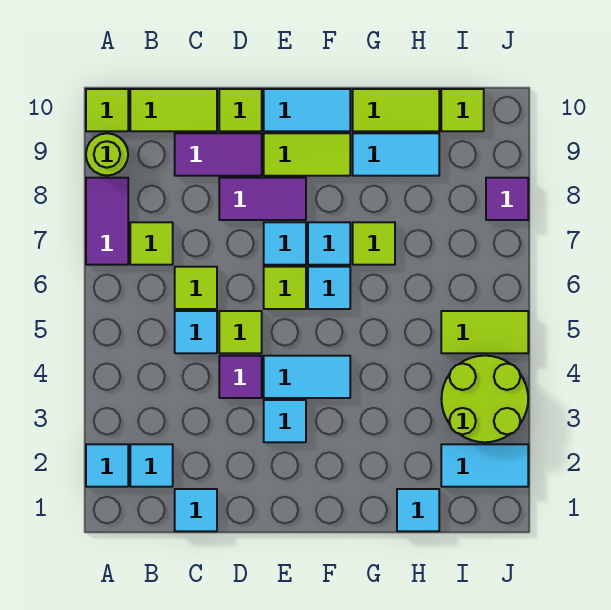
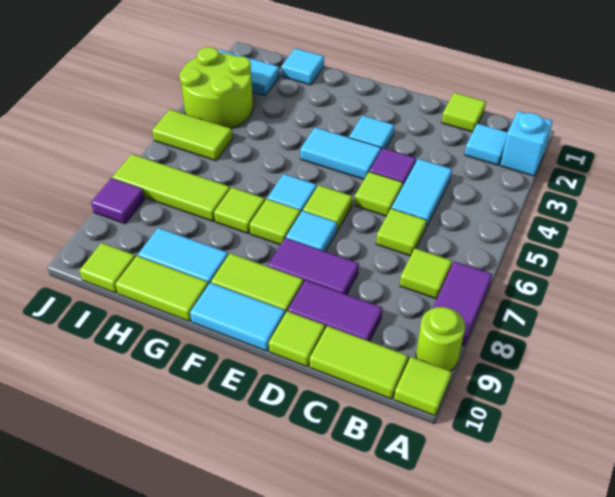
cyan 1x1 tile [86,444,128,487] -> cyan 1x1 brick [500,111,553,176]
cyan 1x1 tile [175,489,217,531] -> lime 1x1 tile [442,93,486,132]
cyan 1x1 tile [175,311,217,353] -> cyan 1x2 tile [392,159,452,229]
cyan 1x1 tile [308,222,350,265] -> lime 1x1 tile [250,199,301,245]
none -> lime 1x3 tile [113,154,230,221]

